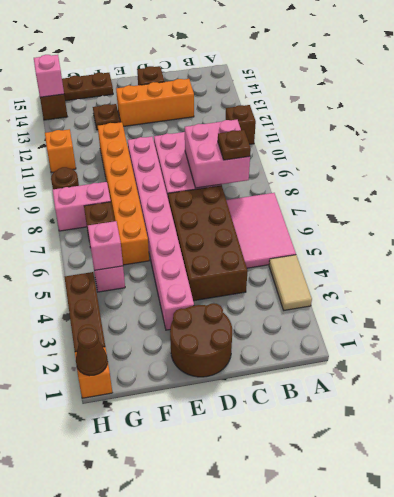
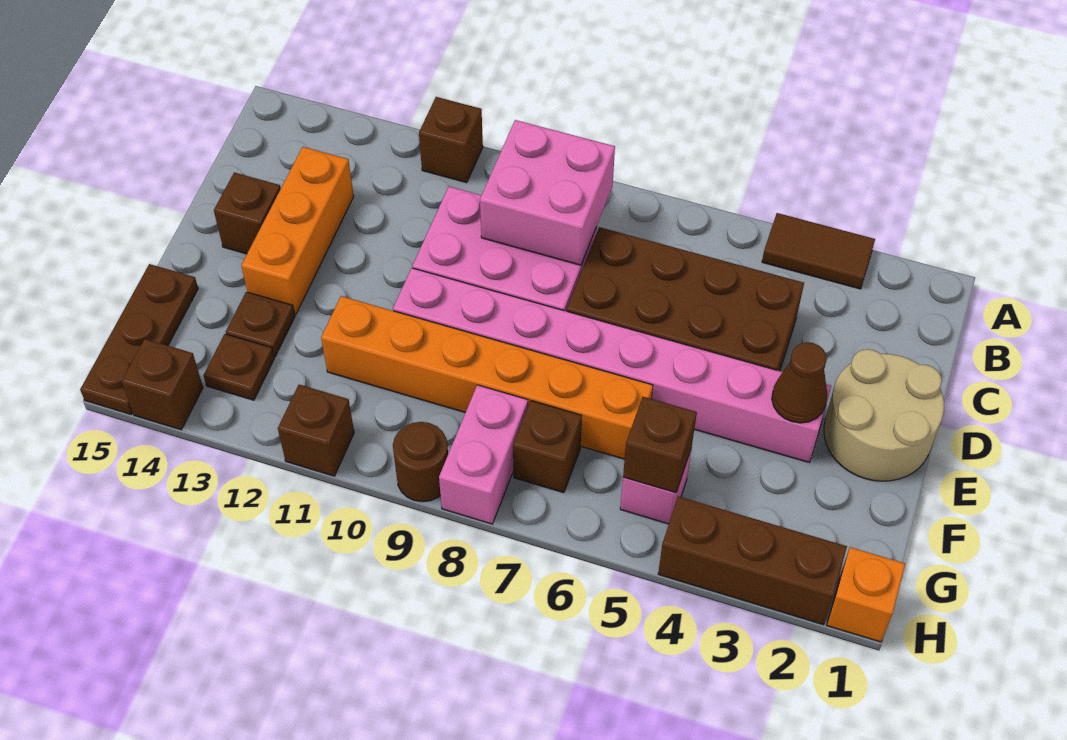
tan 1x2 tile [269,255,312,310] -> brown 1x2 tile [762,213,875,289]
pink 2x3 tile [226,193,296,268] -> none
brown 1x1 plate [218,130,251,160] -> brown 1x1 plate moved to [204,334,274,400]
brown 2x2 round brick [170,303,232,377] -> tan 2x2 round brick [824,349,944,481]
pink 1x1 brick [88,221,123,270] -> brown 1x1 brick [623,397,697,493]
brown 1x1 cone [76,328,108,376] -> brown 1x1 cone moved to [772,342,827,423]
orange 1x1 brick [45,129,76,173] -> brown 1x1 brick [278,385,354,476]
pink 1x1 brick [34,55,64,97] -> none

